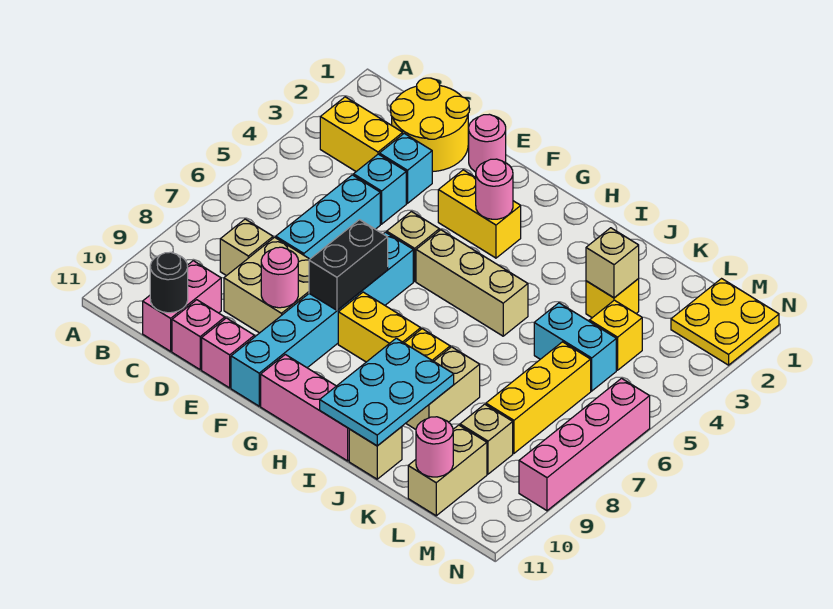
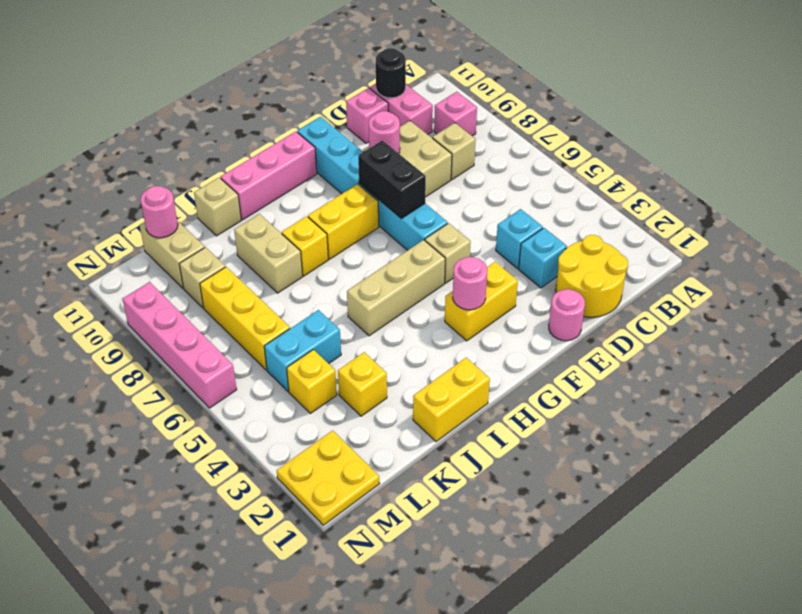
yellow 1x2 brick [320,97,403,171] -> yellow 1x2 brick moved to [413,358,490,442]
cyan 1x3 brick [276,175,380,259] -> none
pink 1x1 brick [202,318,254,388] -> pink 1x1 brick moved to [434,92,477,136]
cyan 2x3 plate [320,338,454,446] -> none
tan 1x1 brick [586,228,639,298] -> none

